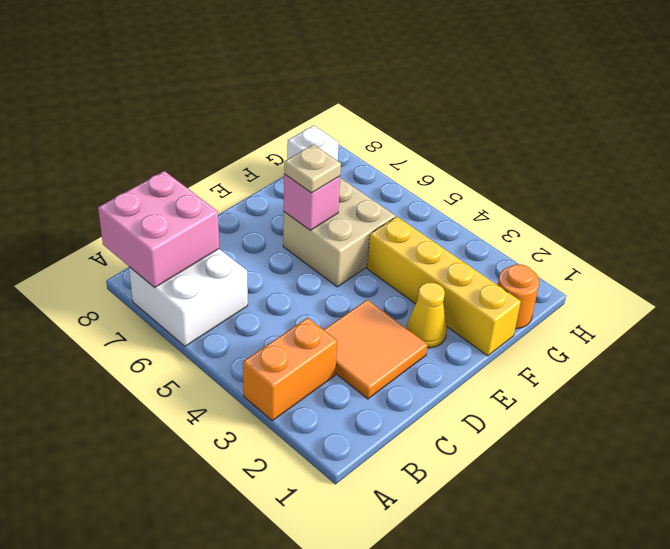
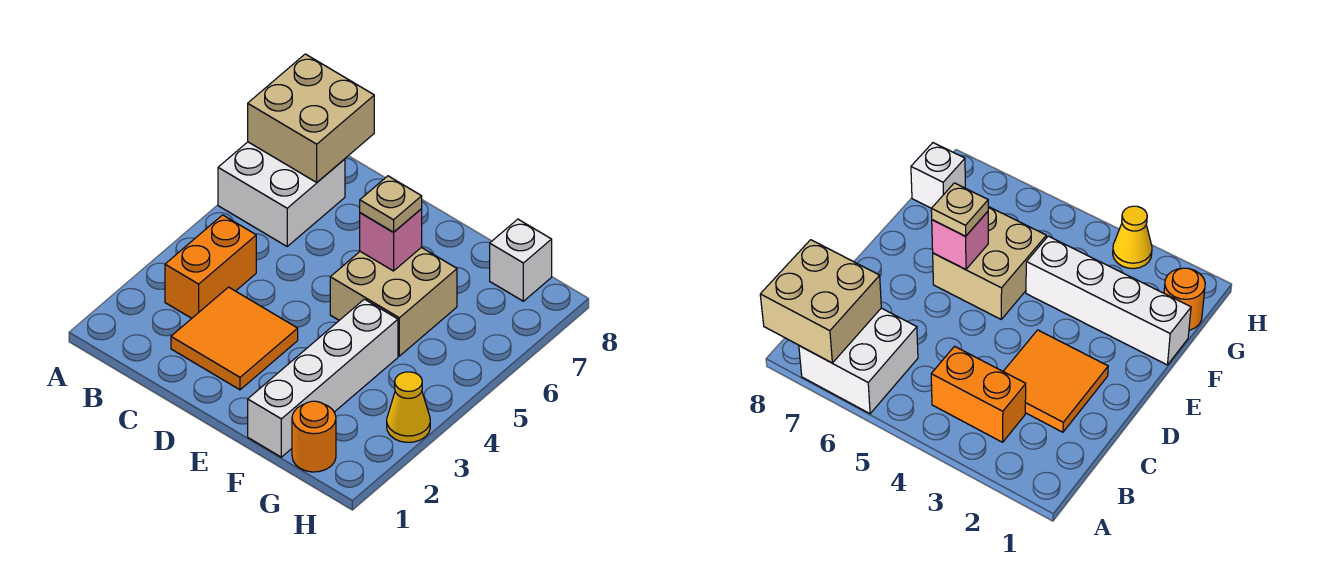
orange 1x2 brick [243,318,337,421] -> orange 1x2 brick turned to [165,215,256,318]
pink 2x2 brick [98,171,219,288] -> tan 2x2 brick [248,54,374,182]
yellow 1x1 cone [407,283,447,348] -> yellow 1x1 cone moved to [387,372,430,442]
yellow 1x4 brick [367,217,521,356] -> white 1x4 brick [248,299,398,457]

